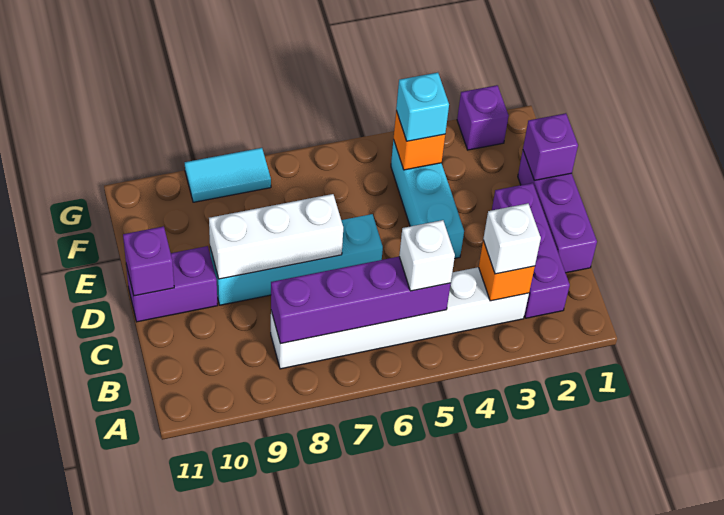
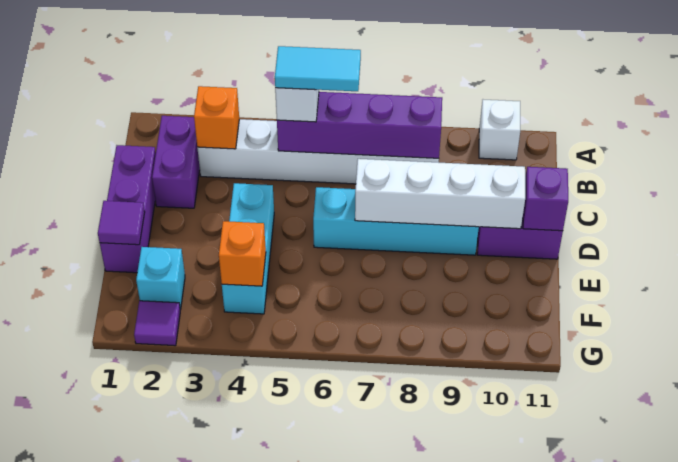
purple 1x3 brick [492,183,570,318] -> purple 1x2 brick [152,116,200,208]
white 1x1 brick [483,203,541,274] -> white 1x1 brick moved to [479,100,520,160]
white 1x3 brick [209,194,343,279] -> white 1x4 brick [355,159,525,229]
purple 1x1 brick [523,113,578,180] -> purple 1x1 tile [98,201,145,245]
cyan 1x1 brick [396,73,449,141] -> cyan 1x1 brick moved to [136,247,185,310]
purple 1x1 brick [457,85,509,150] -> purple 1x1 tile [134,301,180,346]
cyan 1x2 tile [185,148,271,202] -> cyan 1x2 tile moved to [275,46,361,91]

